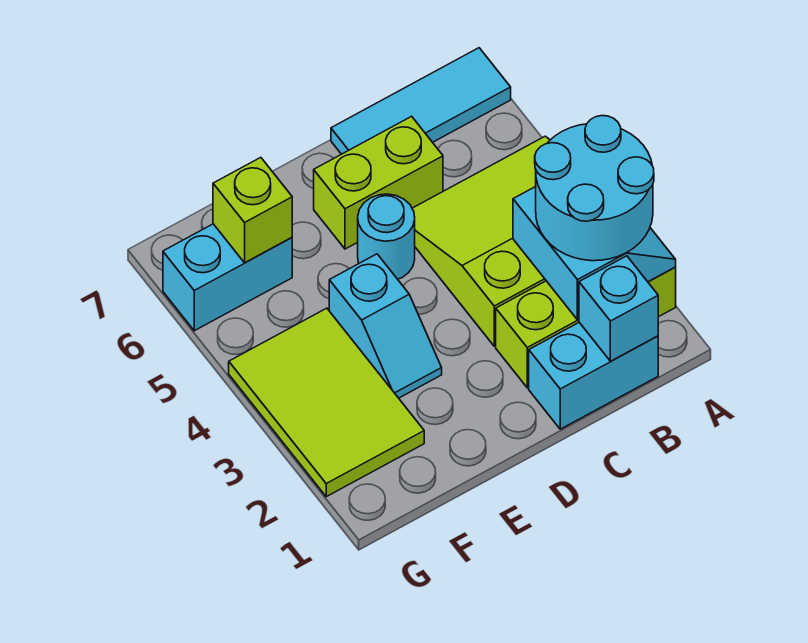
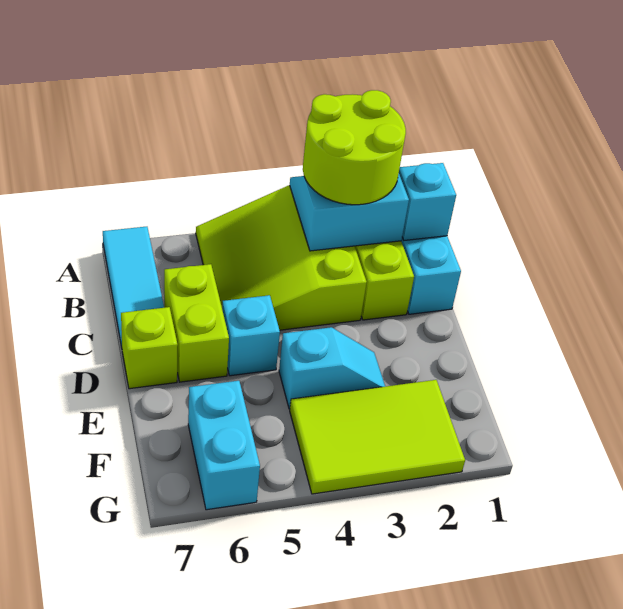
cyan 2x2 round brick [535,116,654,261] -> lime 2x2 round brick [303,90,406,205]
cyan 1x1 round brick [358,194,415,279] -> cyan 1x1 brick [222,295,280,376]
lime 1x1 brick [213,157,292,263] -> lime 1x1 brick moved to [121,307,178,389]

